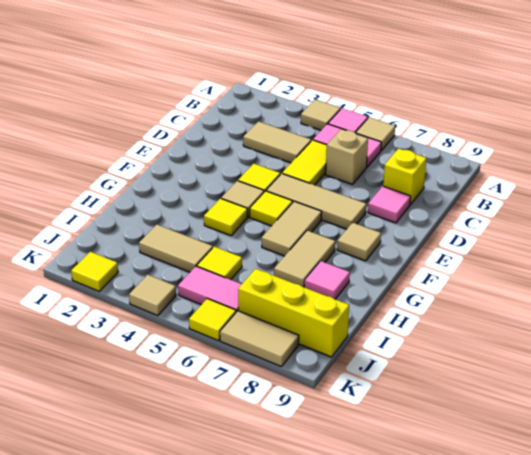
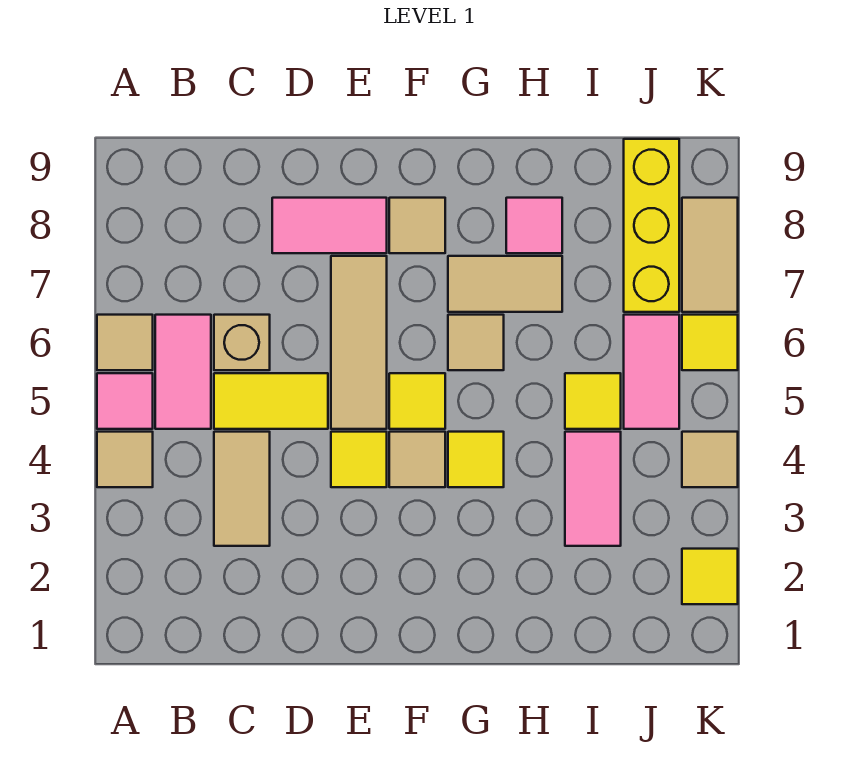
yellow 1x1 brick [383,148,426,205] -> none
pink 1x1 tile [368,186,411,223] -> pink 1x2 tile [272,198,387,253]
tan 1x2 tile [262,201,322,256] -> tan 1x1 tile [448,315,504,370]
tan 1x2 tile [139,225,213,272] -> pink 1x2 tile [565,432,621,546]

